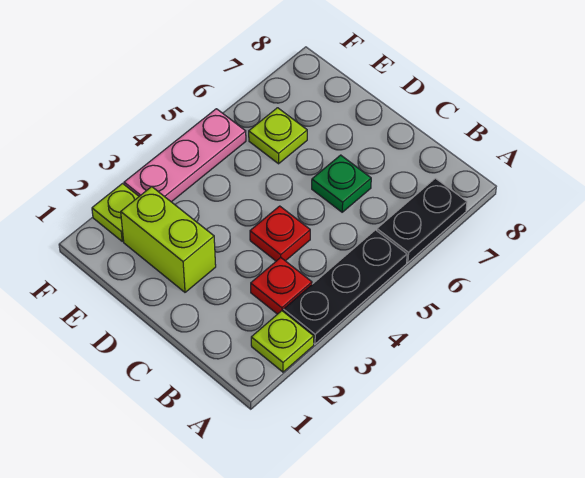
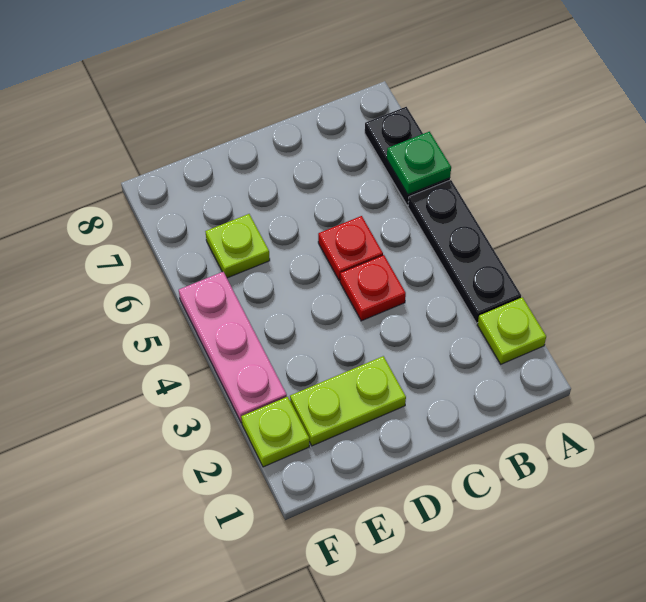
red 1x1 plate [251,258,312,314] -> red 1x1 plate moved to [318,216,383,281]
green 1x1 plate [312,155,371,212] -> green 1x1 plate moved to [387,132,451,195]
lime 1x2 brick [121,187,216,292] -> lime 1x2 plate [290,356,406,446]

